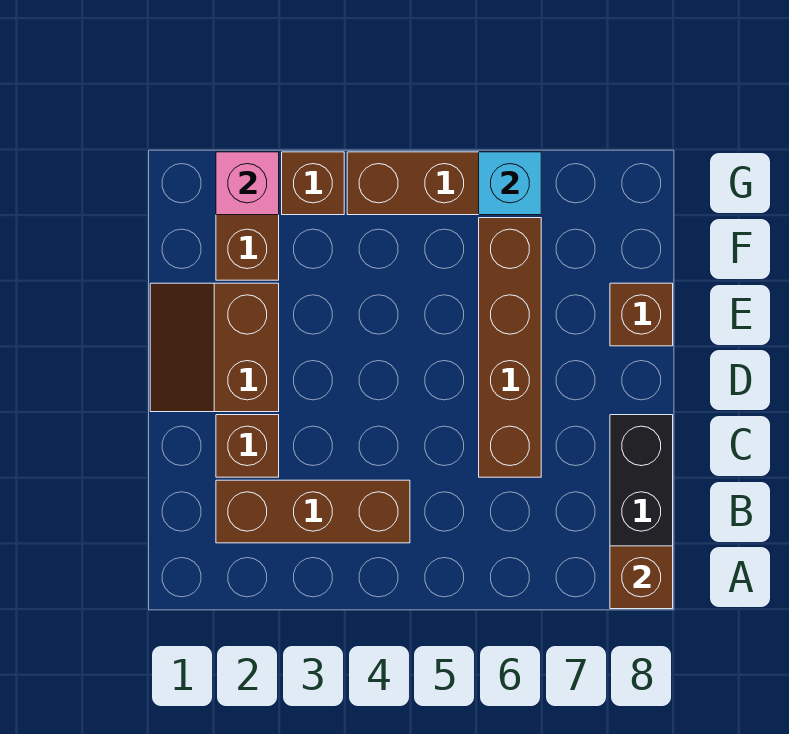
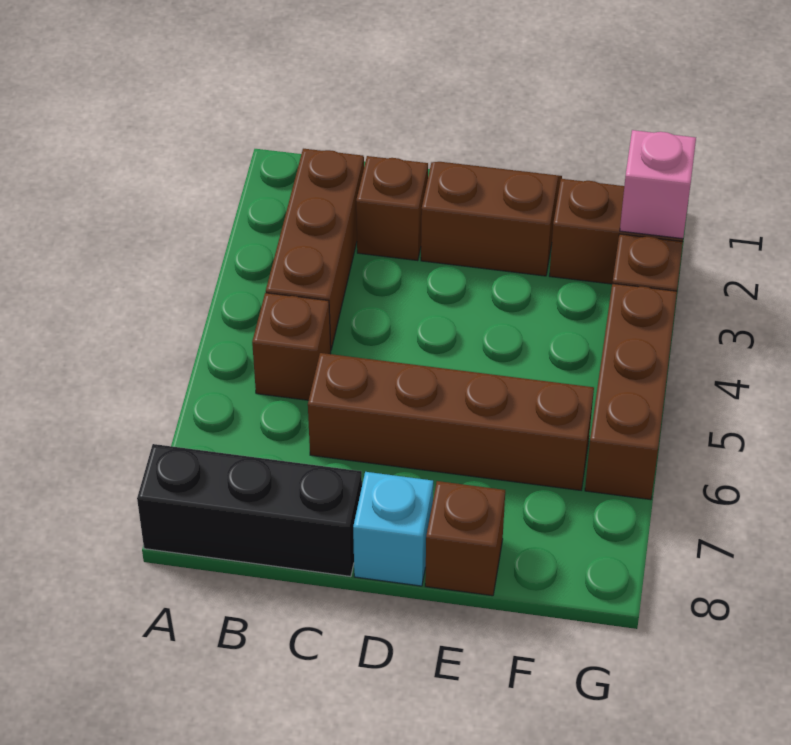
brown 1x1 brick [610,546,673,609] -> brown 1x1 brick moved to [252,293,331,400]
cyan 1x1 brick [479,152,541,215] -> cyan 1x1 brick moved to [353,472,433,586]

